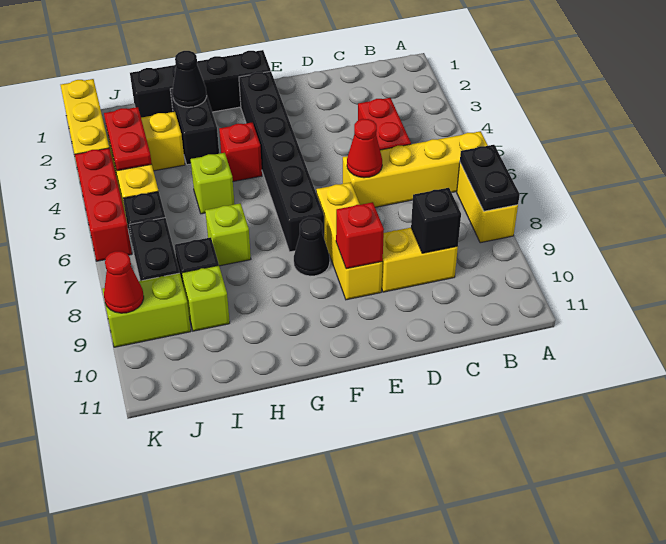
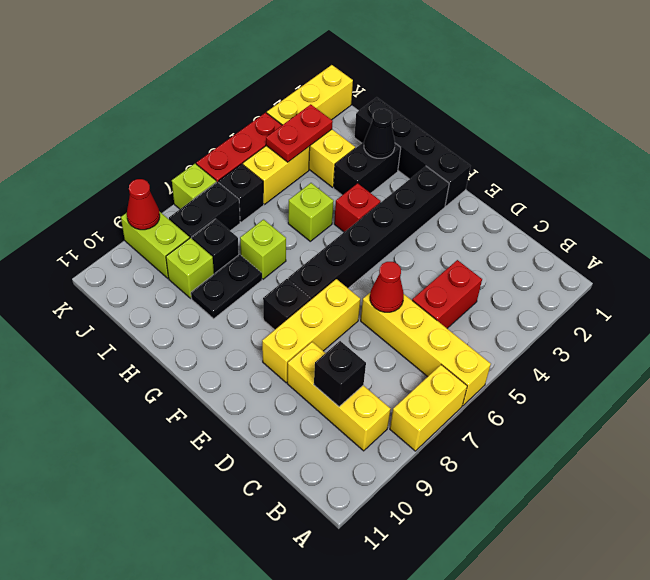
black 1x2 plate [460,145,520,211] -> black 1x2 plate moved to [191,254,262,319]
yellow 1x2 brick [381,228,458,292] -> yellow 1x3 brick [287,342,391,451]
red 1x1 brick [336,202,384,269] -> none
black 1x1 cone [294,218,330,276] -> black 1x1 brick [263,279,311,330]
none -> lime 1x1 brick [172,164,216,209]

